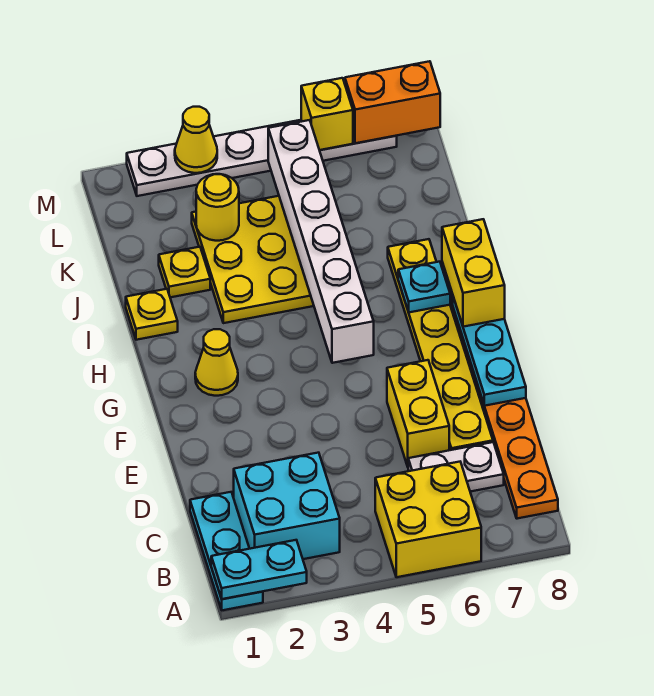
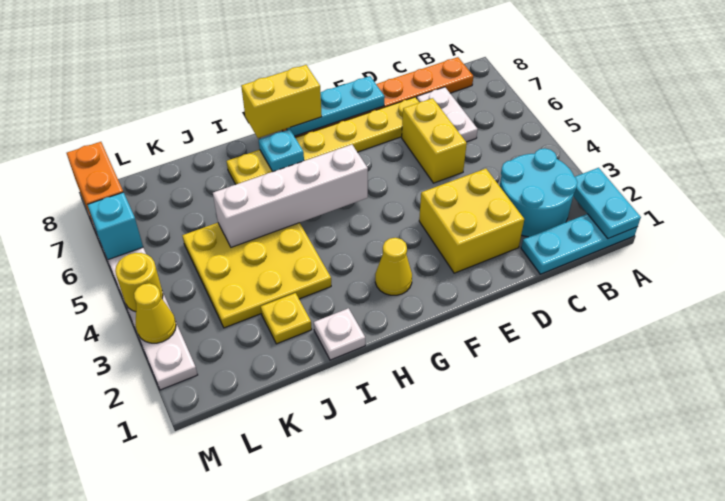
yellow 2x2 brick [375,462,481,577] -> yellow 2x2 brick moved to [419,169,524,273]
cyan 2x2 brick [234,453,340,559] -> cyan 2x2 round brick [500,148,578,237]
yellow 1x2 brick [387,360,449,466] -> yellow 1x2 brick turned to [402,98,467,183]
white 1x6 brick [268,120,374,363] -> white 1x4 brick [213,145,368,247]
yellow 1x1 plate [126,289,178,340] -> white 1x1 plate [314,308,365,360]
yellow 1x1 round brick [196,174,239,241] -> yellow 1x1 round brick moved to [115,253,163,312]
yellow 1x1 brick [301,78,353,150] -> cyan 1x1 brick [87,192,143,260]

